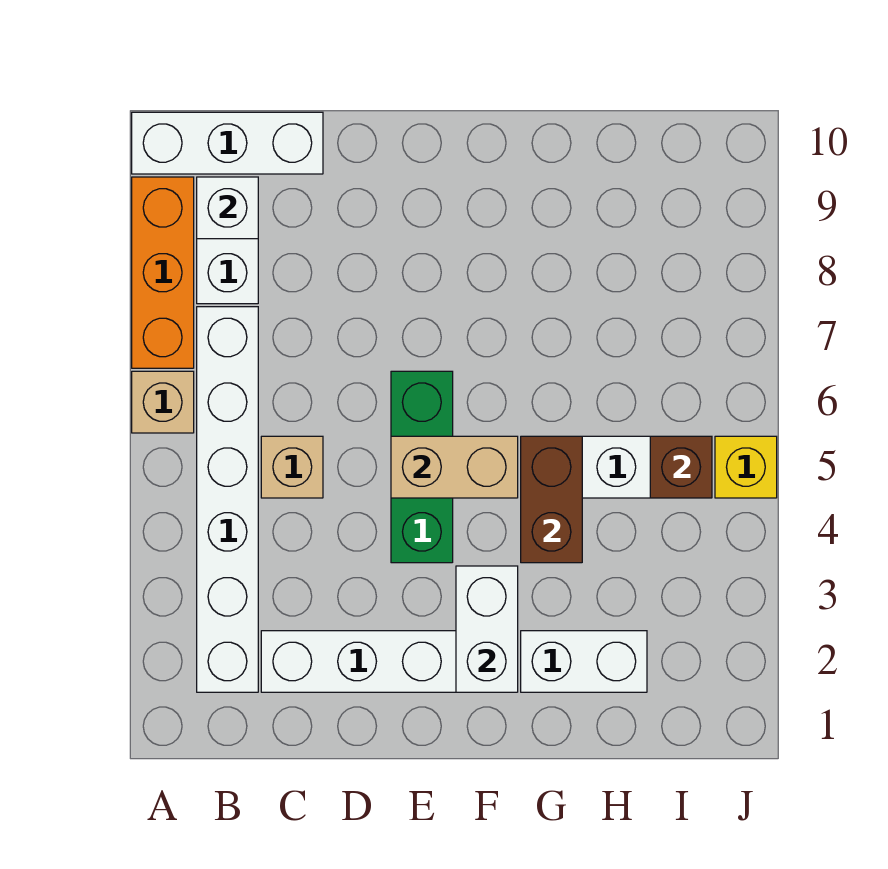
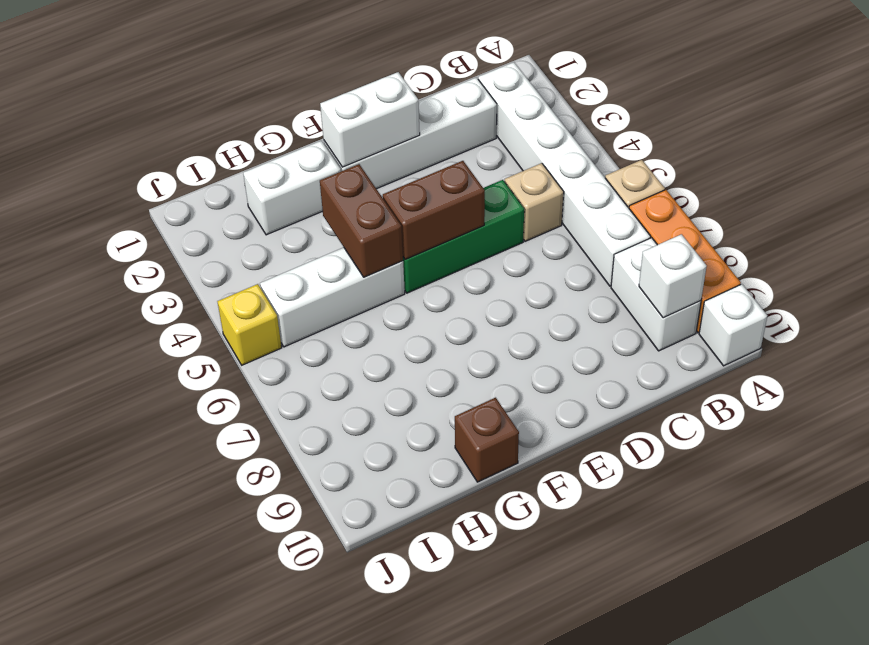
white 1x3 brick [132,112,323,174] -> white 1x1 brick [699,284,767,366]
green 1x3 brick [391,371,453,563] -> green 1x3 brick turned to [403,180,524,293]
tan 1x2 brick [391,436,518,498] -> brown 1x2 brick [383,161,485,260]
white 1x2 brick [456,566,518,692] -> white 1x2 brick turned to [320,72,420,167]
brown 1x1 brick [650,436,712,498] -> brown 1x1 brick moved to [455,398,519,482]

